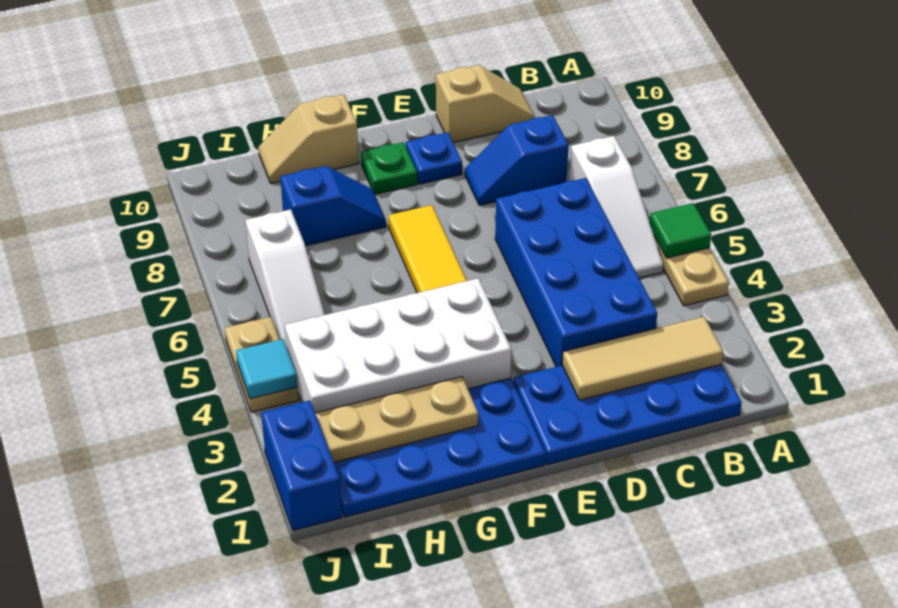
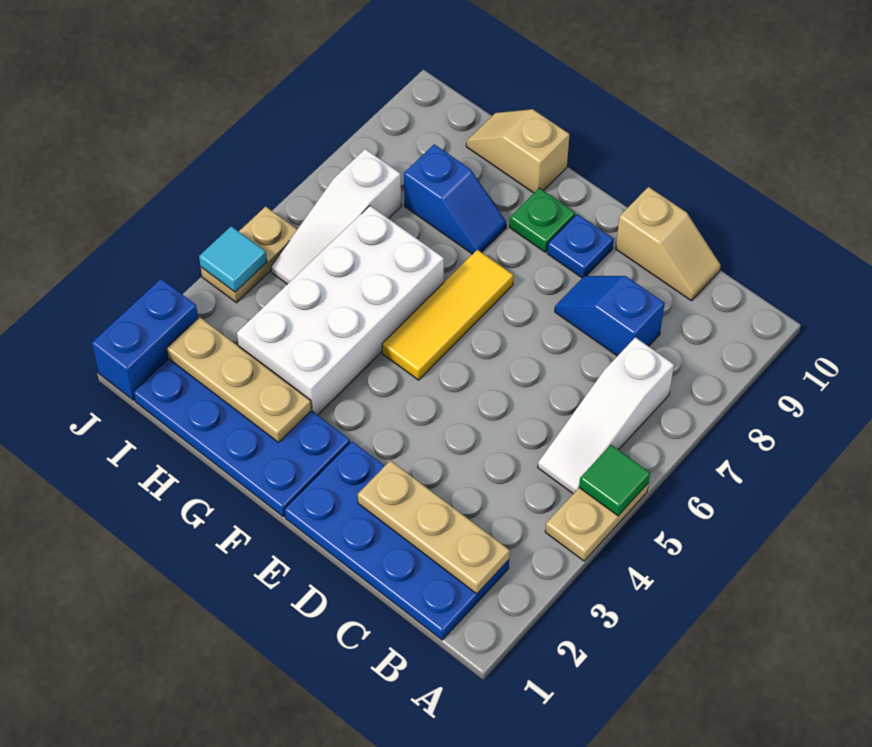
tan 1x3 tile [562,317,723,400] -> tan 1x3 plate [358,461,510,594]
blue 2x4 brick [495,178,657,367] -> none
white 2x4 brick [285,278,511,413] -> white 2x4 brick turned to [237,206,444,415]

